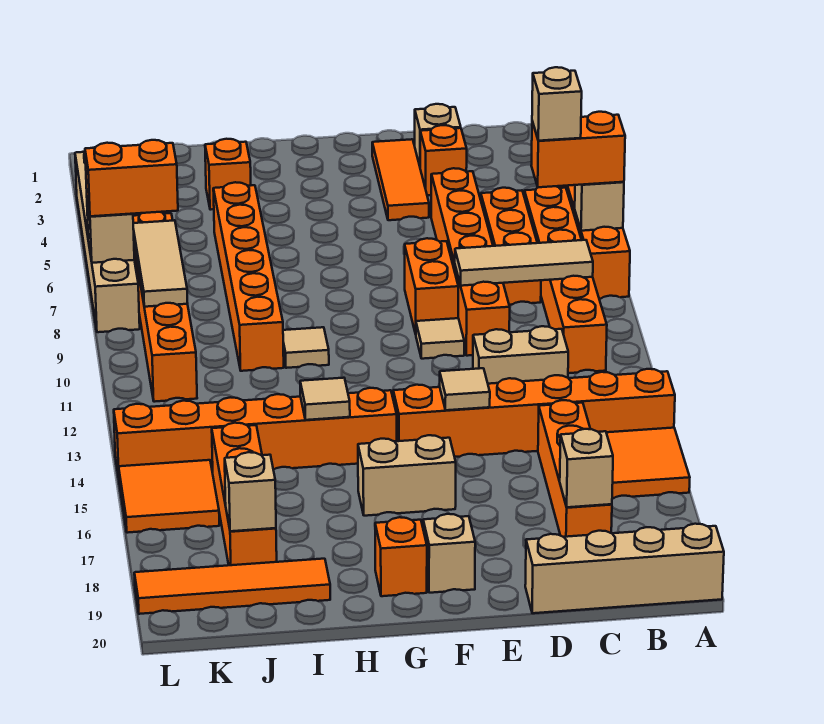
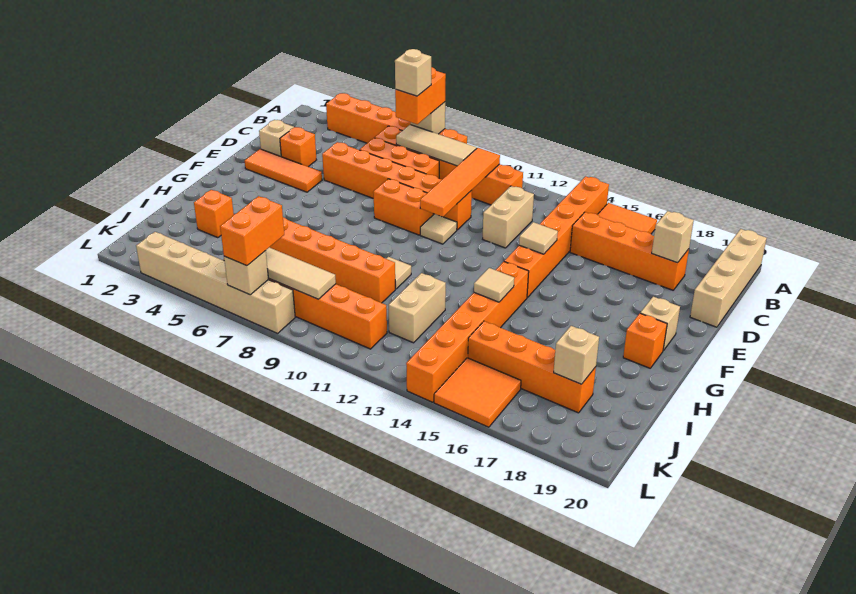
tan 1x3 tile [455,240,593,286] -> tan 1x3 tile turned to [396,125,477,166]
tan 1x2 brick [358,435,456,516] -> tan 1x2 brick moved to [388,273,446,343]
orange 1x4 tile [134,559,330,614] -> orange 1x4 tile moved to [420,148,500,217]

